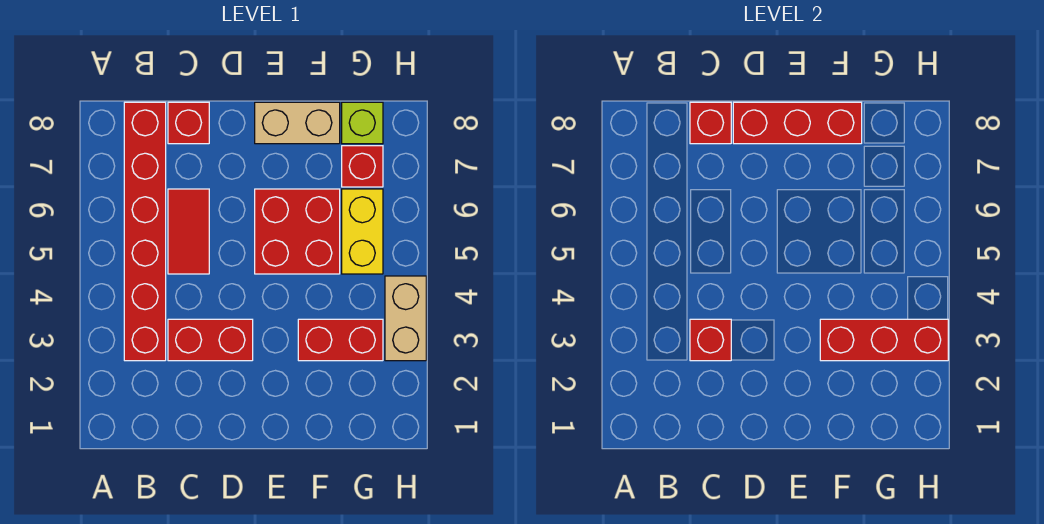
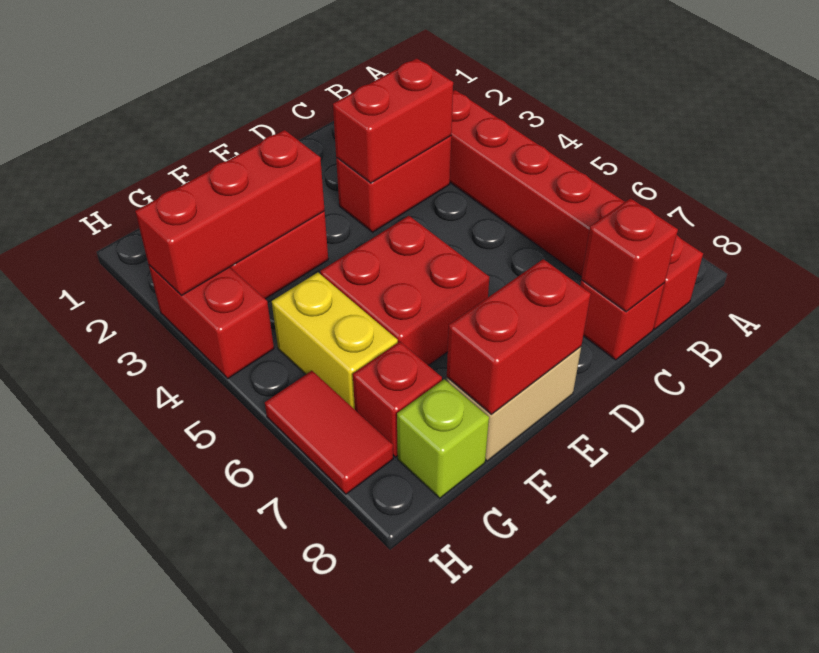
red 1x1 brick [690,319,731,361] -> red 1x2 brick [333,58,453,183]
red 1x2 tile [168,189,209,274] -> red 1x2 tile moved to [265,371,393,494]
red 1x3 brick [733,102,862,144] -> red 1x2 brick [447,259,591,414]
tan 1x2 brick [385,276,426,361] -> red 1x2 brick [149,265,274,378]

